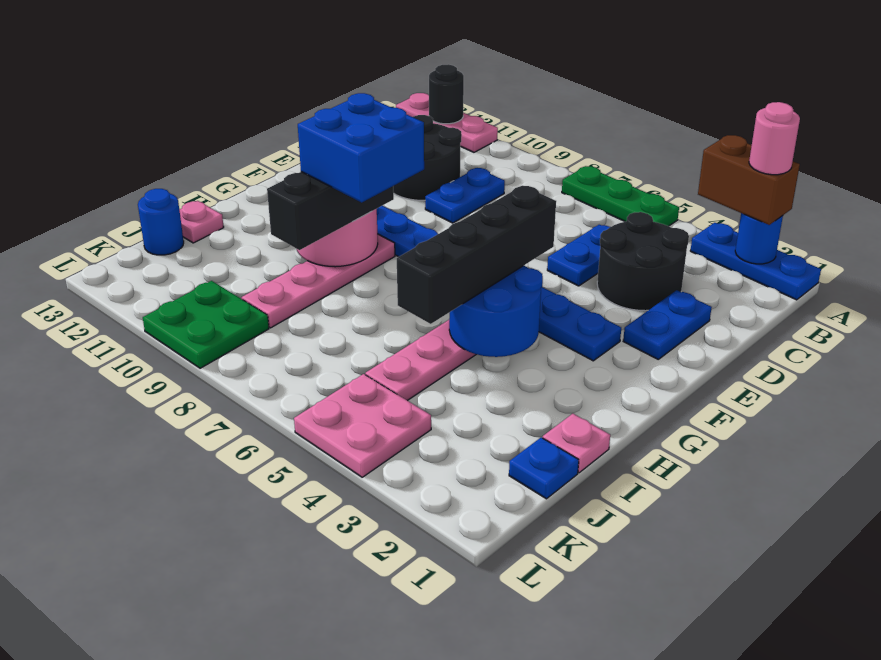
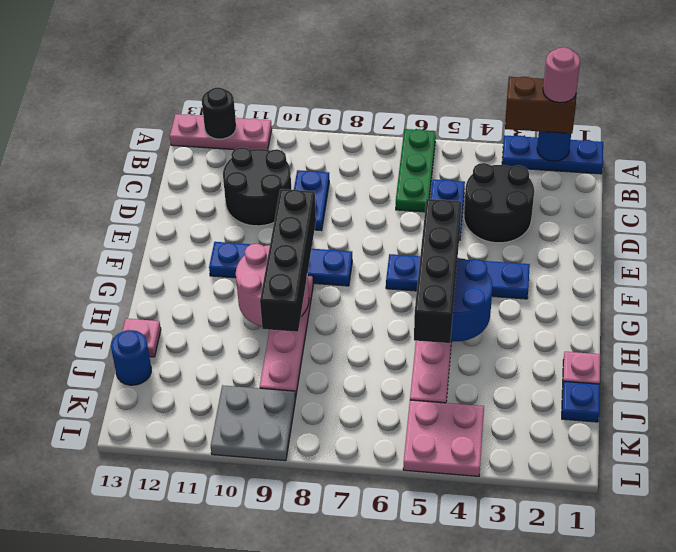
green 1x3 plate [562,166,679,226] -> green 1x3 plate turned to [396,129,436,212]
blue 1x2 plate [623,290,712,359] -> none
blue 2x2 brick [298,93,424,202] -> none
black 1x3 brick [267,172,394,250] -> black 1x4 brick [260,189,316,332]
green 2x2 plate [143,281,269,368] -> grey 2x2 plate [211,385,296,461]

